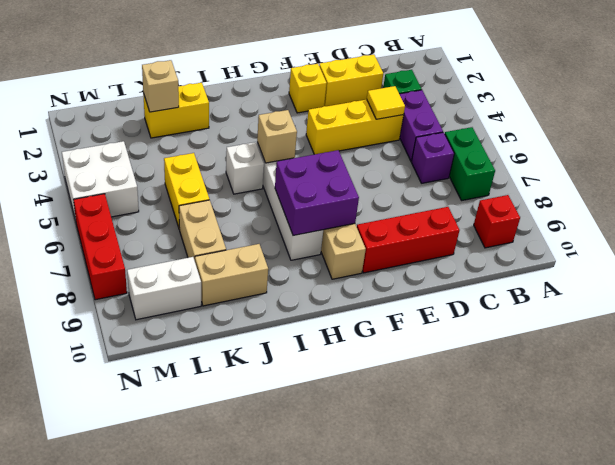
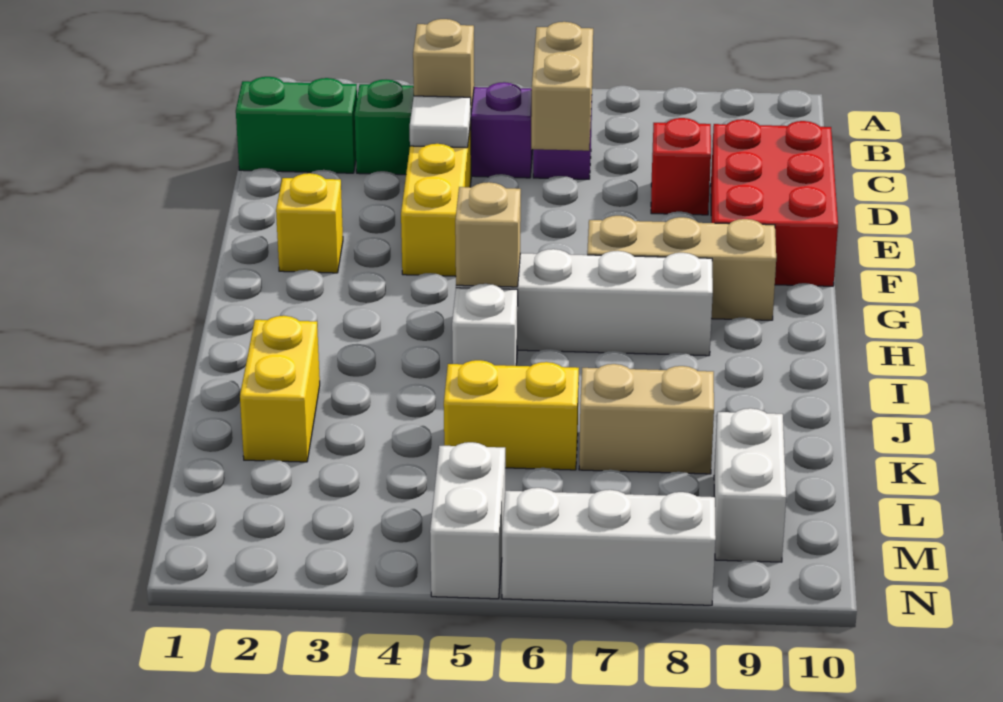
green 1x2 brick [445,127,495,200] -> green 1x2 brick moved to [236,77,357,173]
red 1x1 brick [474,195,520,248] -> red 1x1 brick moved to [651,118,711,215]
yellow 1x2 brick [319,55,383,106] -> none
yellow 1x1 tile [367,86,405,119] -> white 1x1 tile [410,96,471,148]
red 1x3 brick [357,207,460,273] -> red 2x3 brick [711,119,838,286]
purple 2x2 brick [275,150,359,236] -> none
tan 1x2 brick [195,244,268,306] -> tan 1x2 brick moved to [531,22,593,151]
tan 1x1 brick [142,60,179,112] -> tan 1x1 brick moved to [413,19,474,112]
white 2x2 brick [62,141,139,220] -> white 1x2 brick [430,442,505,599]
red 1x3 brick [73,194,127,300] -> white 1x3 brick [502,488,716,605]

